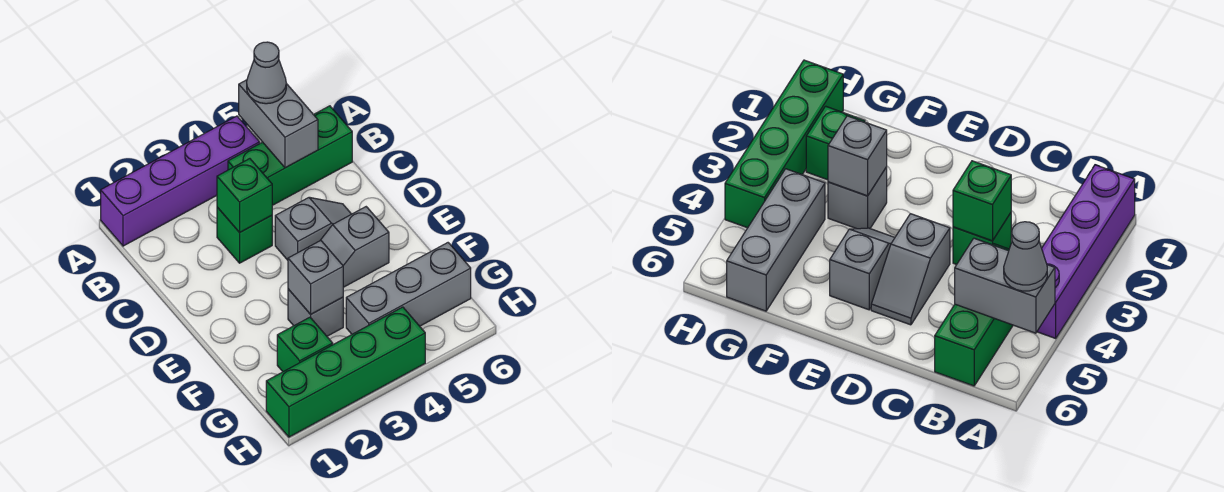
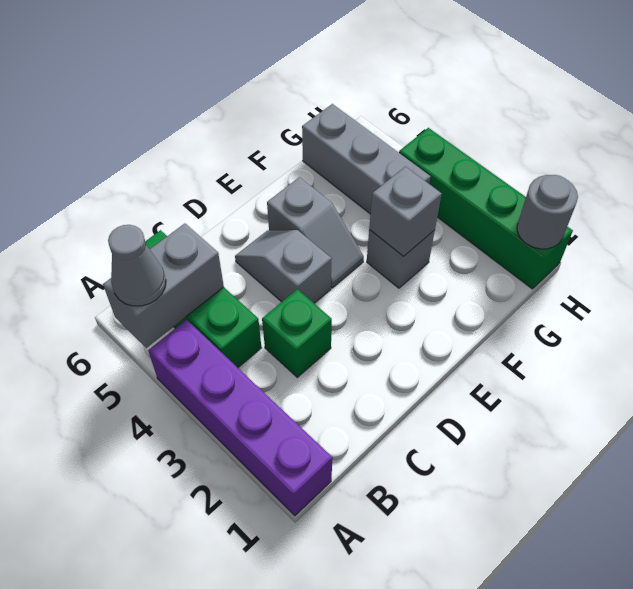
green 1x1 brick [217,159,272,233] -> none
green 1x1 brick [277,317,333,372] -> none
none -> grey 1x1 round brick [517,175,578,249]

